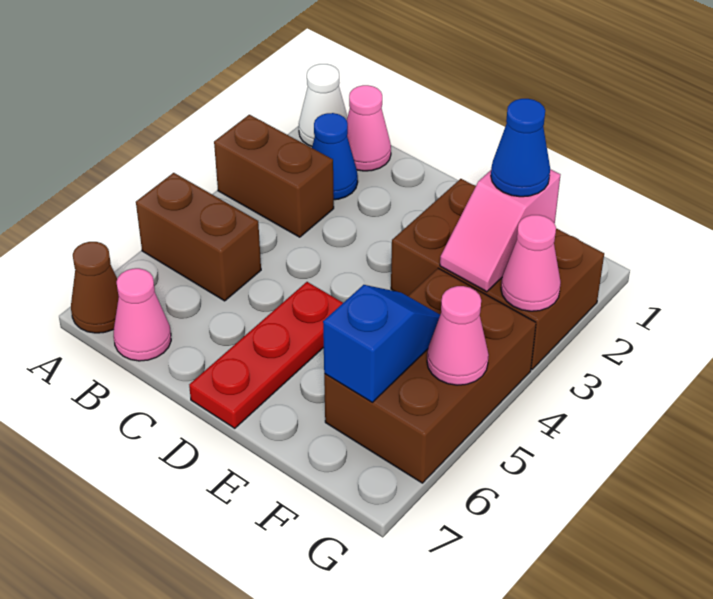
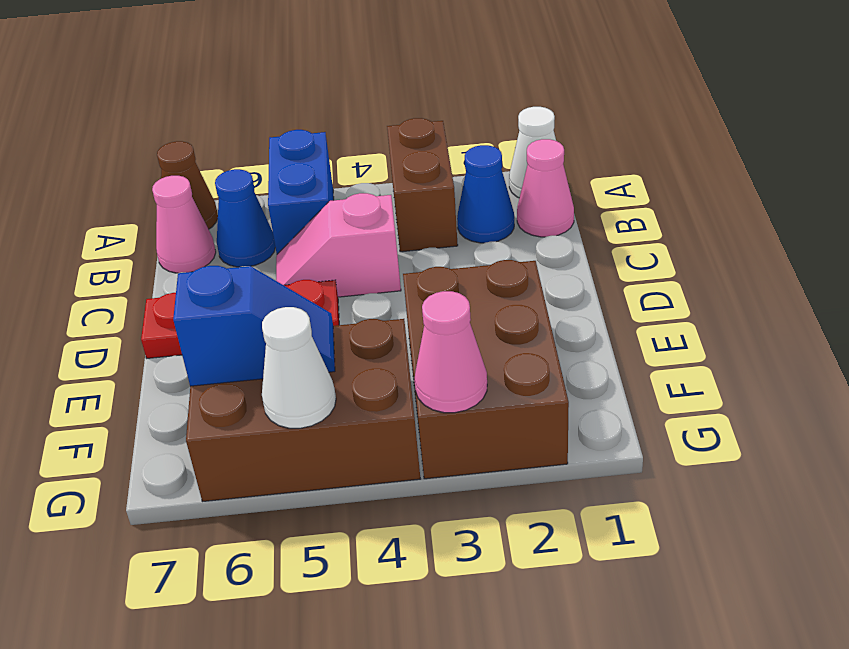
brown 1x2 brick [136,173,261,301] -> blue 1x2 brick [268,130,334,254]
pink 1x2 slope [440,169,560,292] -> pink 1x2 slope moved to [276,193,401,297]
blue 1x1 cone [491,99,550,197] -> blue 1x1 cone moved to [215,169,275,267]
pink 1x1 cone [427,286,489,385] -> white 1x1 cone [262,307,336,428]

